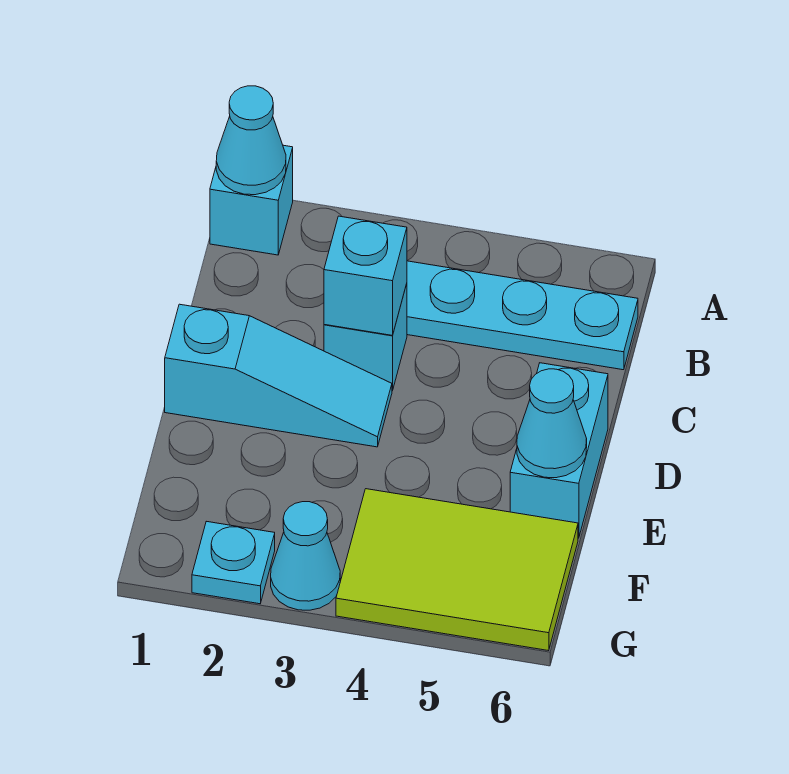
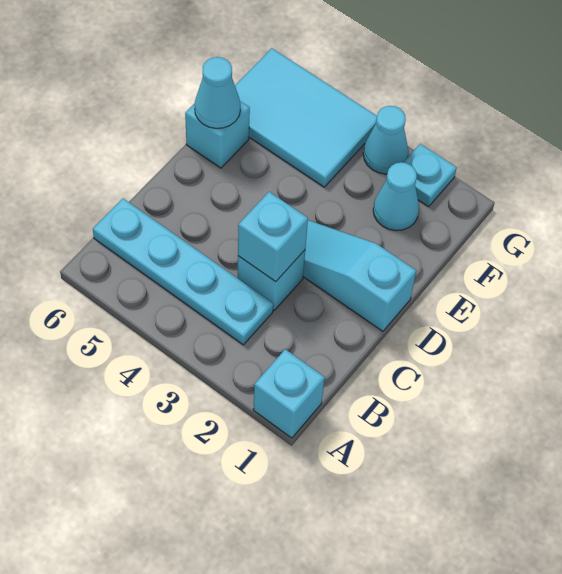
cyan 1x1 cone [216,86,286,195] -> cyan 1x1 cone moved to [373,162,419,231]
cyan 1x2 brick [510,363,608,538] -> cyan 1x1 brick [185,101,250,168]
lime 2x3 tile [336,489,578,651] -> cyan 2x3 tile [235,48,377,187]

